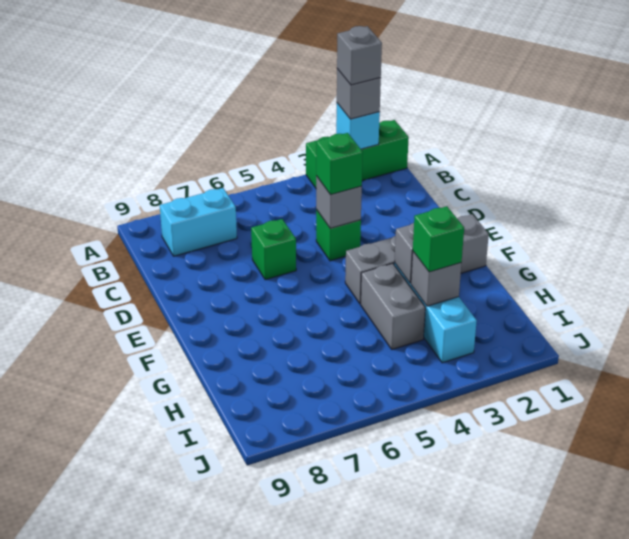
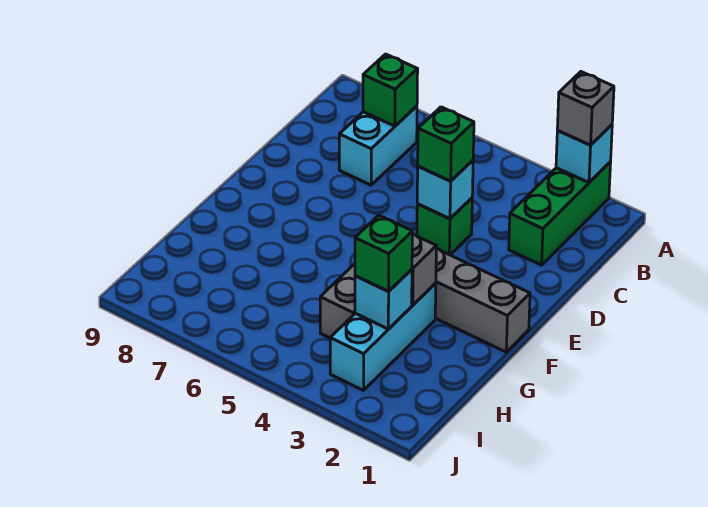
green 1x3 brick [306,120,409,188] -> green 1x3 brick turned to [509,162,611,265]
grey 1x1 brick [337,26,382,85] -> none
cyan 1x2 brick [160,188,237,256] -> cyan 1x2 brick turned to [339,106,417,185]
grey 1x1 brick [316,176,362,228] -> cyan 1x1 brick [417,160,473,219]
green 1x1 brick [251,219,296,280] -> green 1x1 brick moved to [363,54,418,126]
grey 1x1 brick [411,252,461,306] -> cyan 1x1 brick [355,269,412,329]

